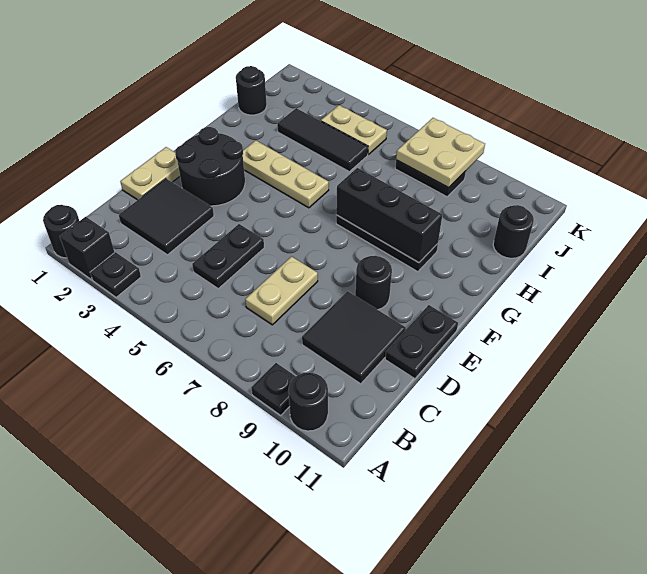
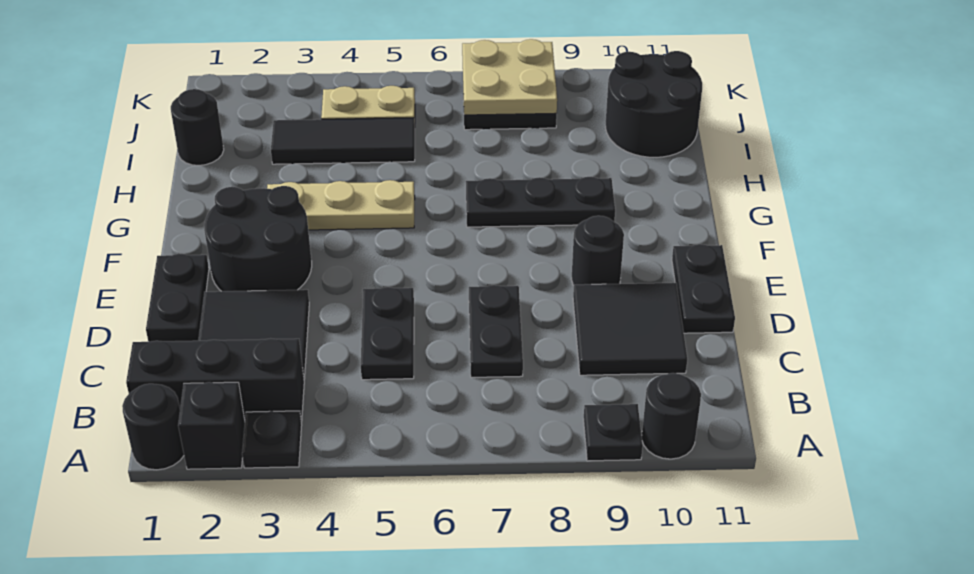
tan 1x2 plate [245,257,318,325] -> black 1x2 plate [469,285,523,377]
tan 1x2 plate [120,147,180,200] -> black 1x2 plate [146,254,209,342]
black 1x3 brick [336,168,442,263] -> black 1x3 brick moved to [126,338,304,423]
black 1x1 round brick [493,205,534,258] -> black 2x2 round brick [606,51,702,157]

